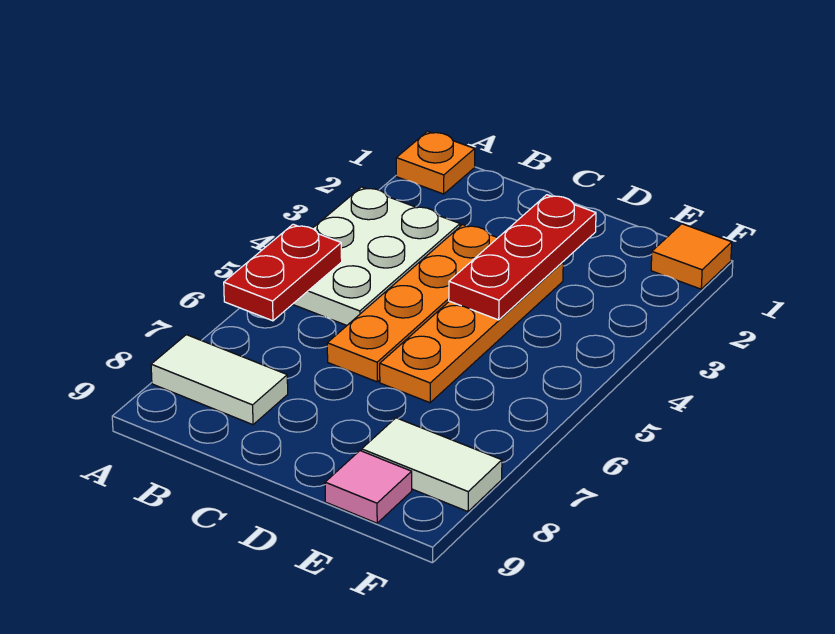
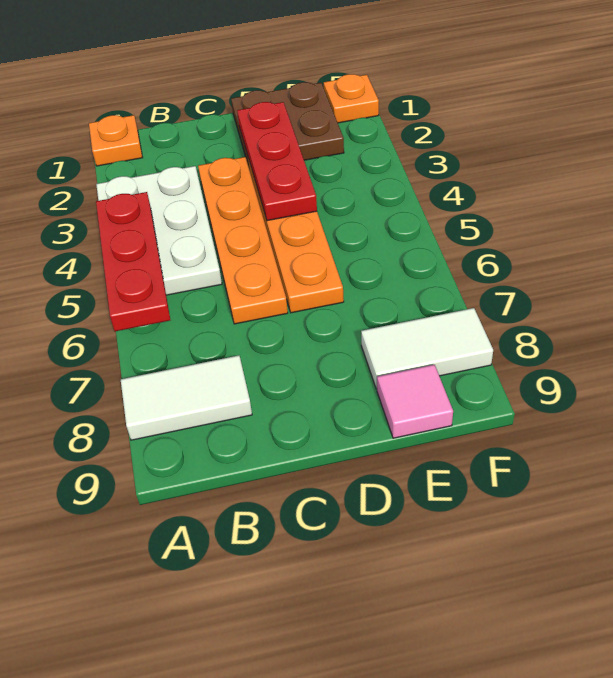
red 1x2 plate [224,224,342,321] -> red 1x3 plate [96,192,170,331]
none -> brown 2x2 plate [231,82,344,170]
orange 1x1 tile [651,224,732,289] -> orange 1x1 plate [324,74,379,123]

